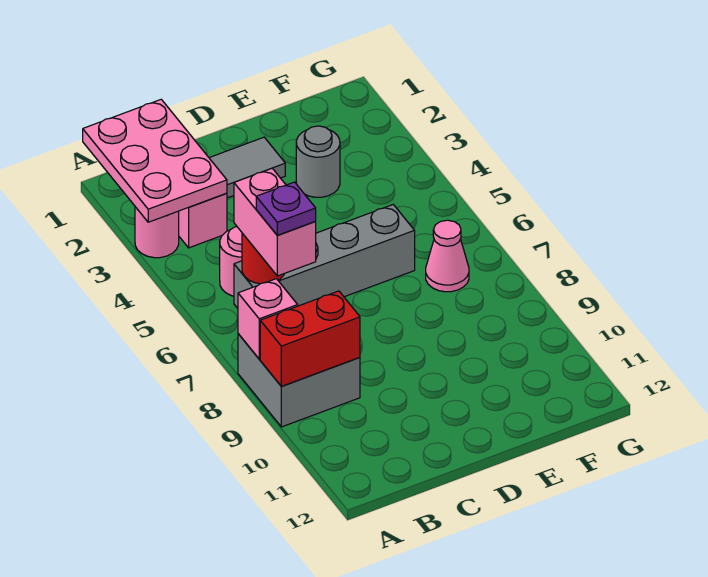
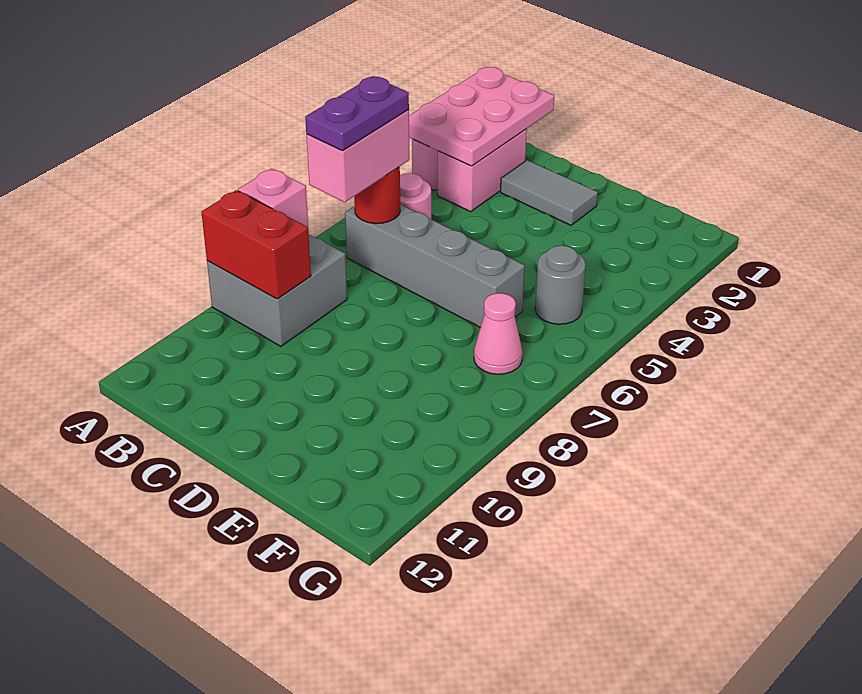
purple 1x1 plate [256,182,316,235] -> purple 1x2 plate [305,76,409,151]
grey 1x1 round brick [296,126,340,197] -> grey 1x1 round brick moved to [535,246,586,324]

